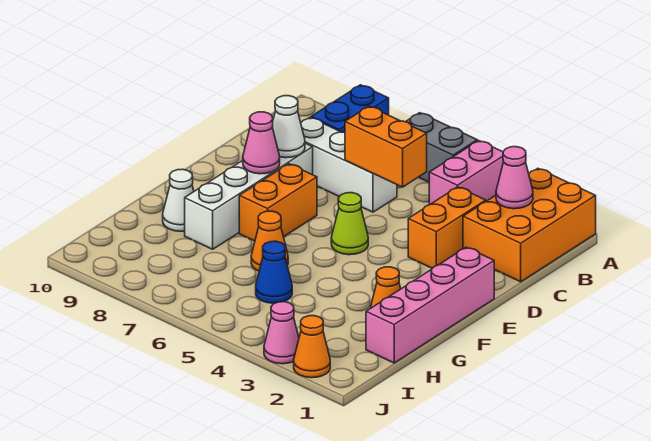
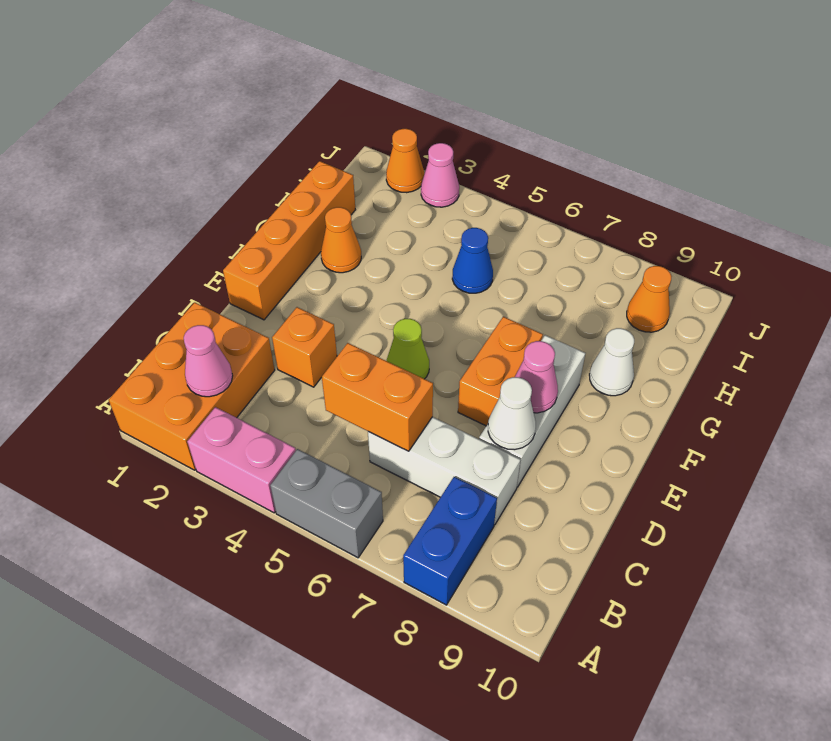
pink 1x2 brick [429,141,503,205] -> pink 1x2 brick turned to [187,407,296,513]
orange 1x2 brick [408,187,486,268] -> orange 1x1 brick [272,307,337,387]
white 1x4 brick [185,143,313,249] -> white 1x3 brick [479,335,585,487]
pink 1x4 brick [366,247,494,363] -> orange 1x4 brick [223,161,355,320]
orange 1x1 cone [251,211,288,271] -> orange 1x1 cone moved to [627,266,672,332]

